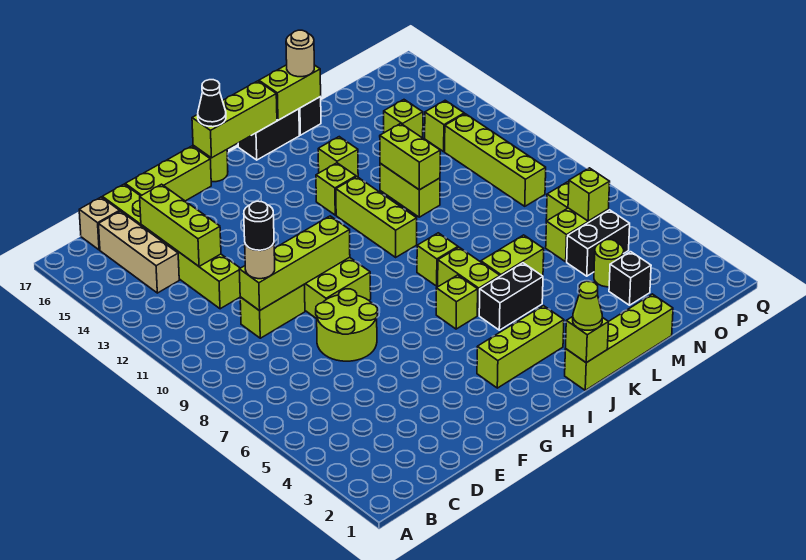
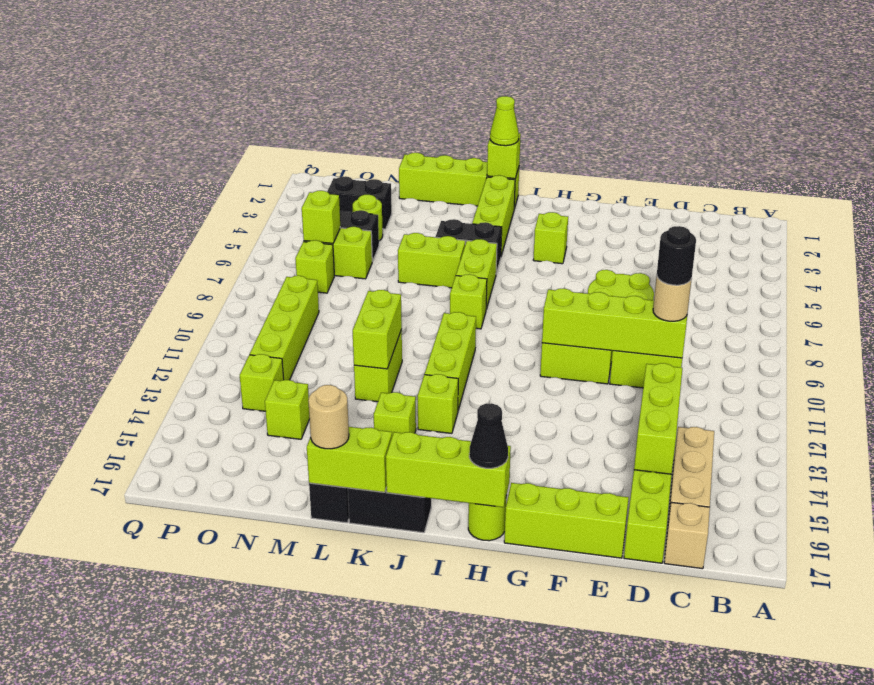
lime 1x3 brick [477,306,564,388] -> lime 1x3 brick turned to [472,175,515,256]
lime 1x1 brick [436,275,478,329] -> lime 1x1 brick moved to [533,212,568,264]
black 1x1 brick [609,252,651,305] -> black 1x2 brick [327,176,392,229]

